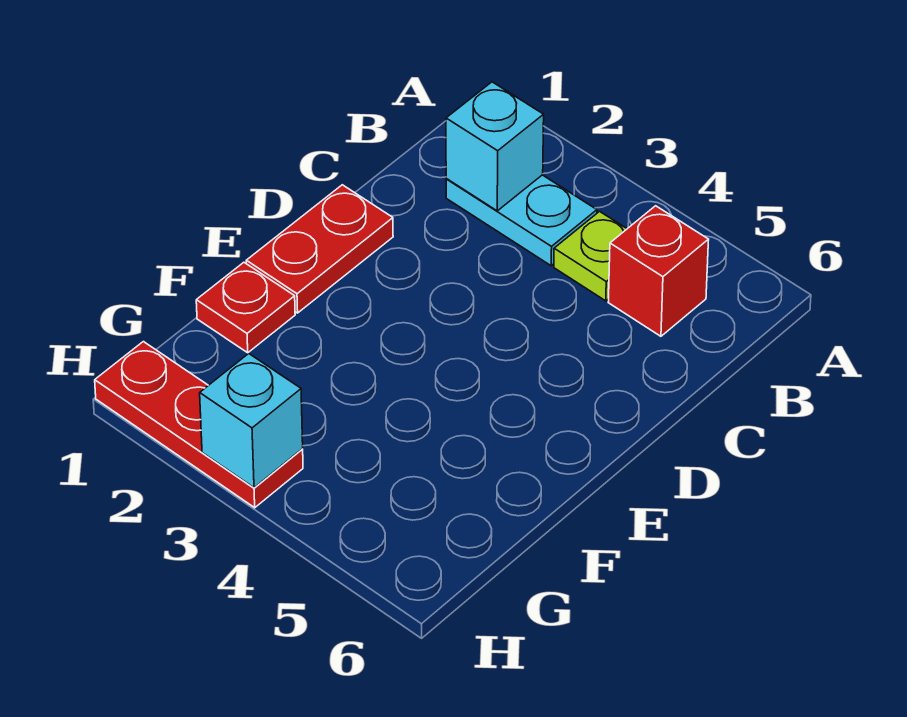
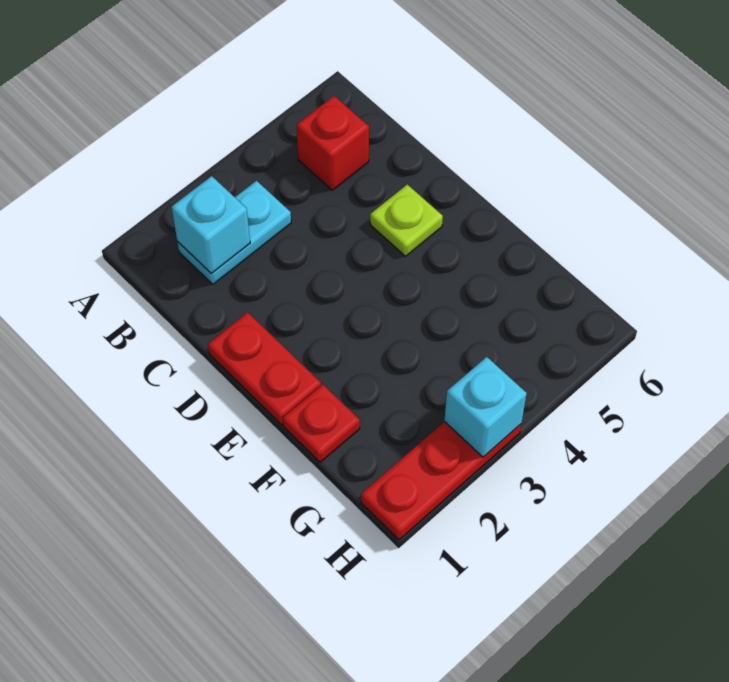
lime 1x1 plate [554,211,627,301] -> lime 1x1 plate moved to [370,185,443,256]

